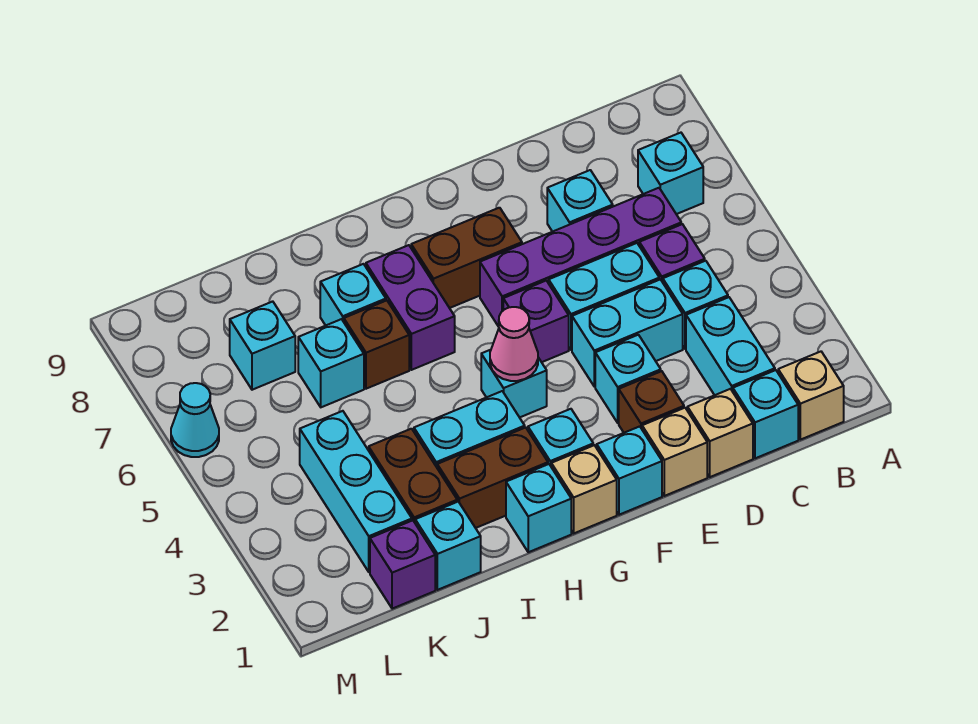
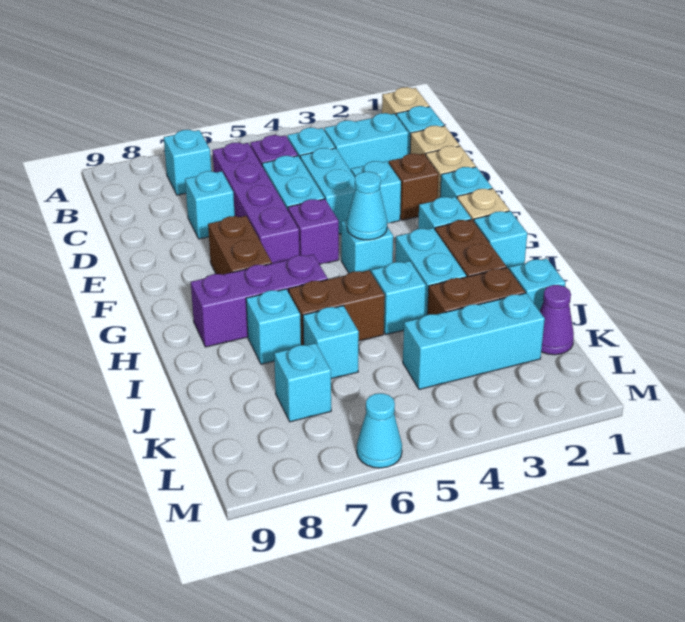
pink 1x1 cone [490,307,538,381] -> cyan 1x1 cone [347,172,387,240]
purple 1x2 brick [366,245,455,370] -> purple 1x3 brick [191,254,328,347]
none -> cyan 1x1 brick [371,261,426,334]
brown 1x1 brick [344,300,409,389] -> brown 1x2 brick [288,270,385,345]
purple 1x1 brick [370,520,435,609] -> purple 1x1 cone [540,285,574,355]

